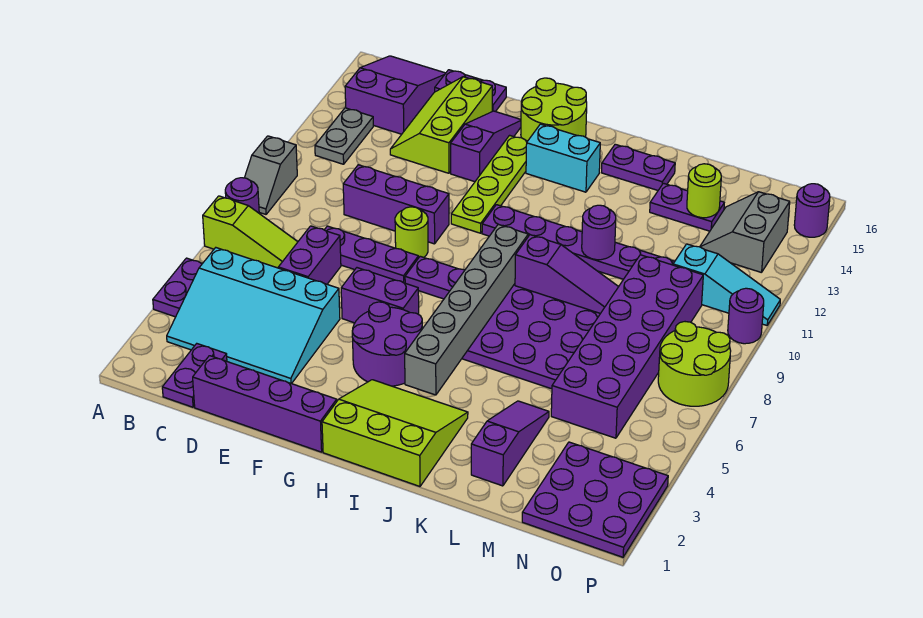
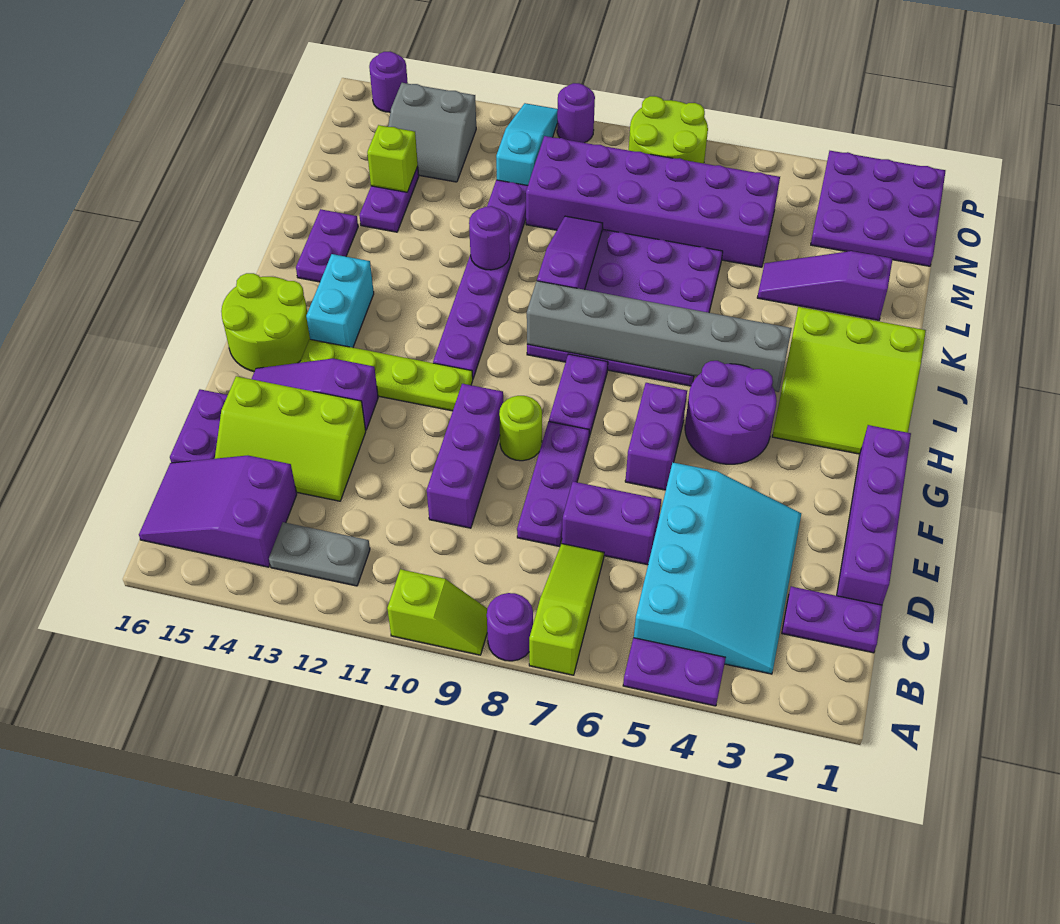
grey 1x2 slope [245,136,297,214] -> lime 1x2 slope [387,569,487,655]
lime 3x3 slope [322,380,468,486] -> lime 3x3 slope turned to [772,307,926,454]
lime 1x1 round brick [687,164,721,218] -> lime 1x1 brick [367,125,418,192]

